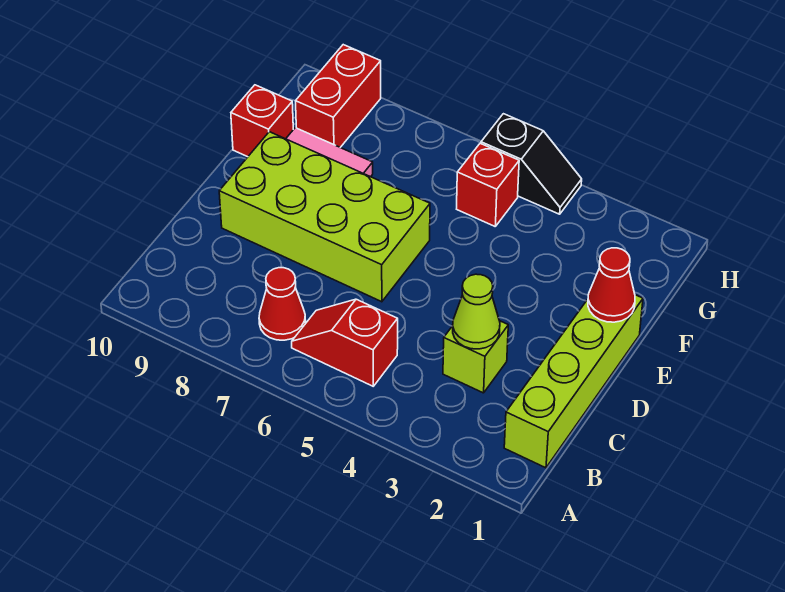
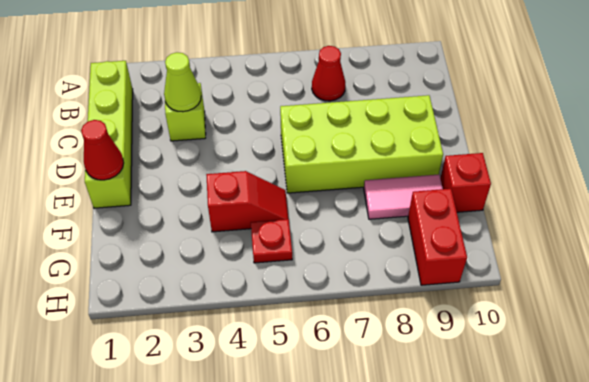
red 1x2 slope [292,299,398,386] -> red 1x2 slope moved to [206,171,288,232]
red 1x1 brick [457,143,519,226] -> red 1x1 plate [251,219,292,263]
black 1x2 slope [481,114,582,214] -> none

